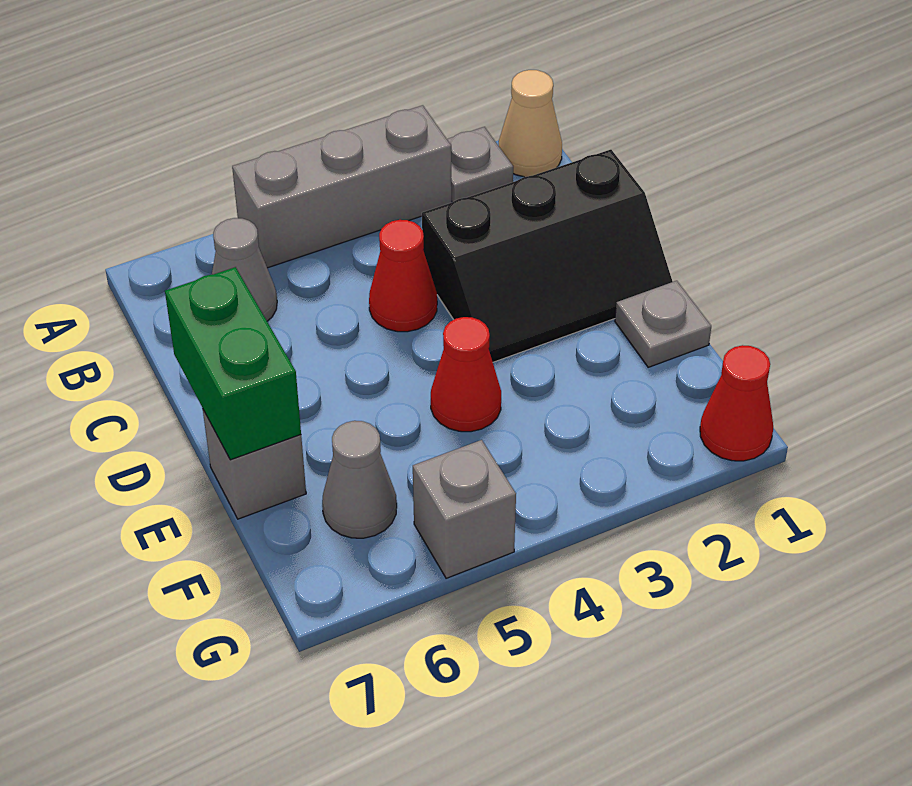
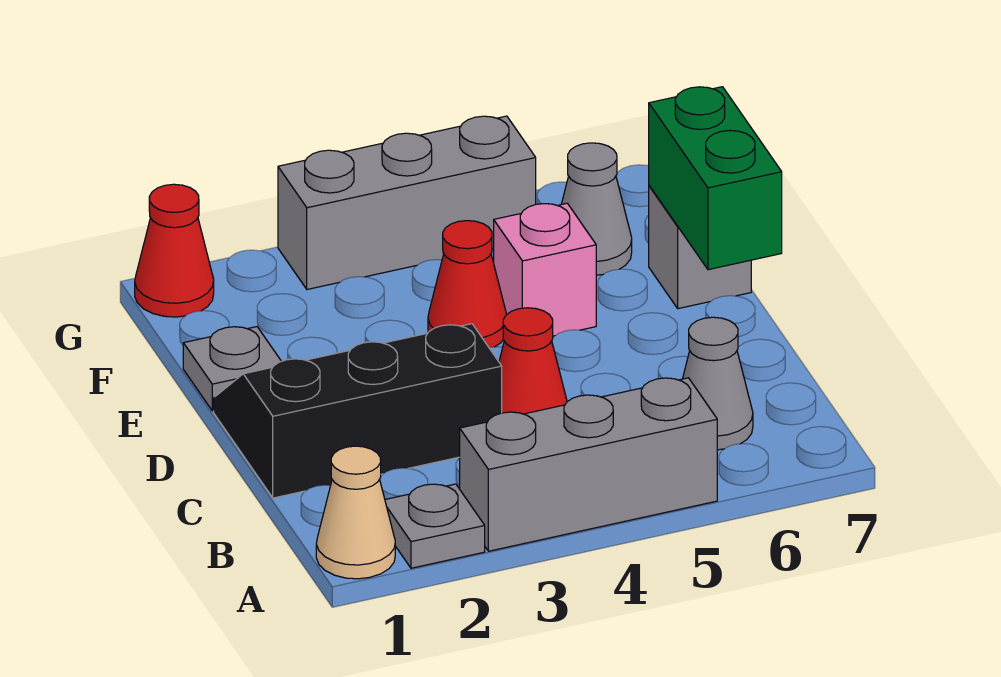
none -> pink 1x1 brick [494,203,596,336]
grey 1x1 brick [413,440,516,578] -> grey 1x3 brick [278,116,536,289]

